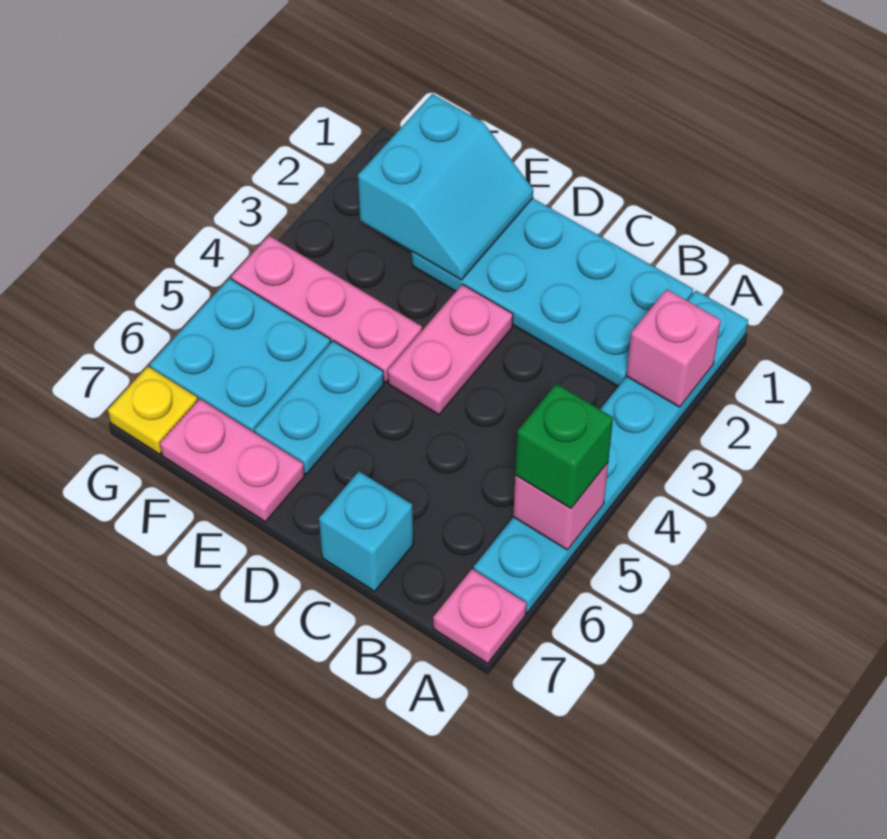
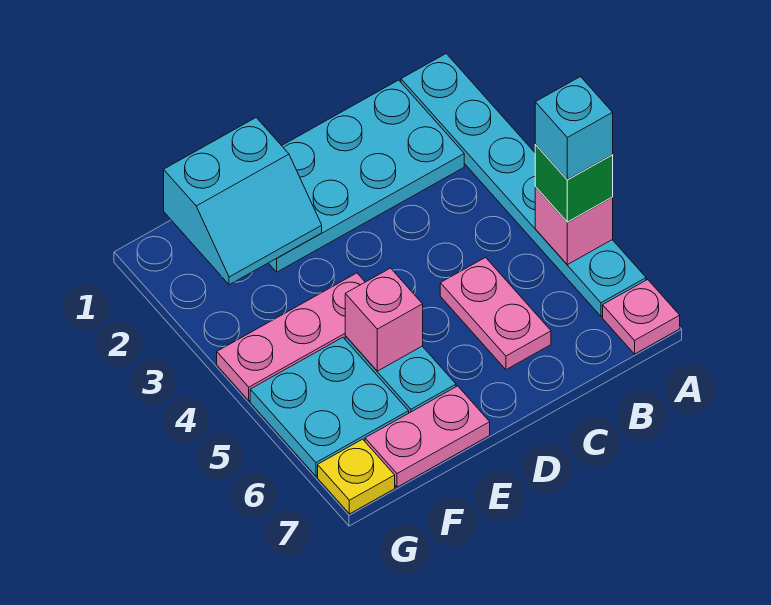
pink 1x1 brick [627,289,721,407] -> pink 1x1 brick moved to [345,268,423,371]
cyan 1x1 brick [319,471,413,591] -> cyan 1x1 brick moved to [535,77,613,180]
pink 1x2 plate [388,284,513,415] -> pink 1x2 plate moved to [440,258,551,370]
cyan 2x2 slope [358,94,533,280] -> cyan 2x2 slope turned to [164,118,322,285]

